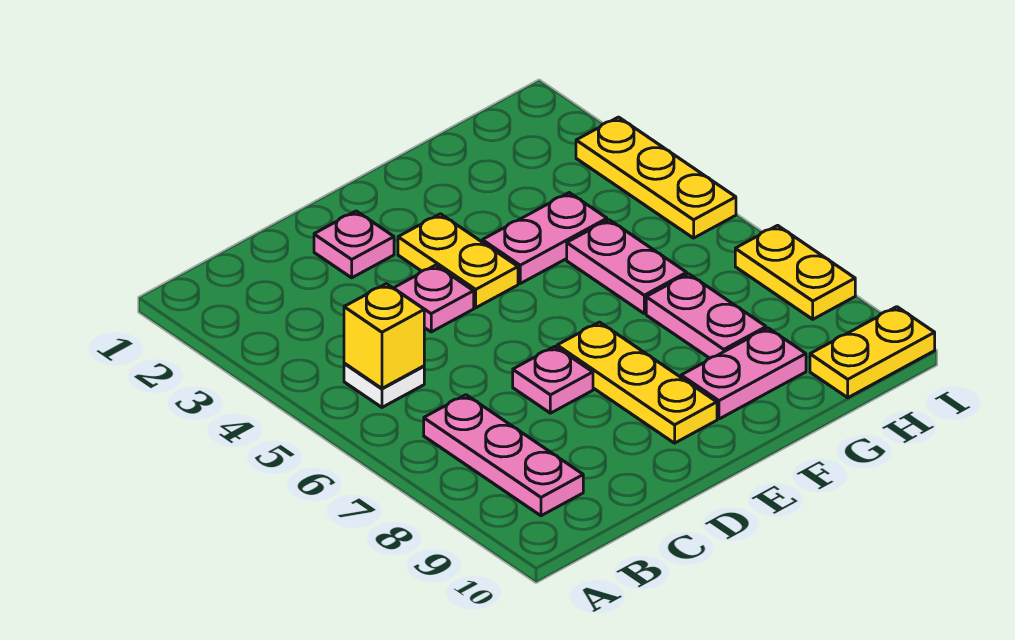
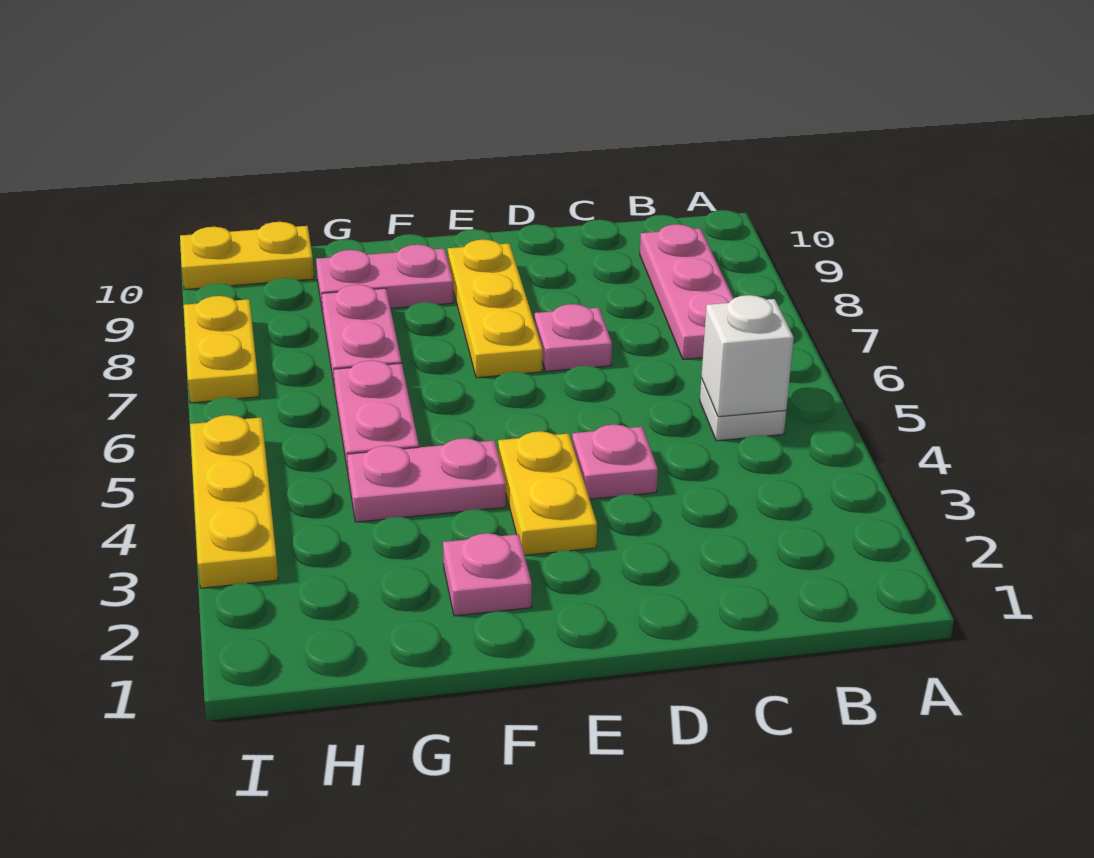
yellow 1x1 brick [344,284,424,388] -> white 1x1 brick [701,295,794,417]
pink 1x1 plate [314,211,394,278] -> pink 1x1 plate moved to [443,533,532,616]

